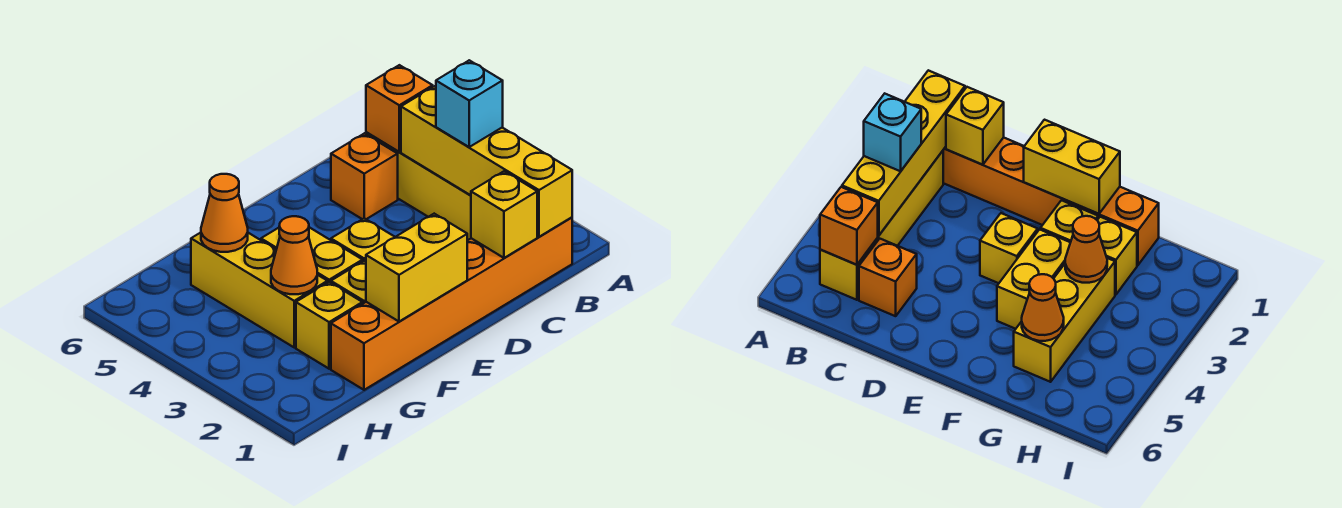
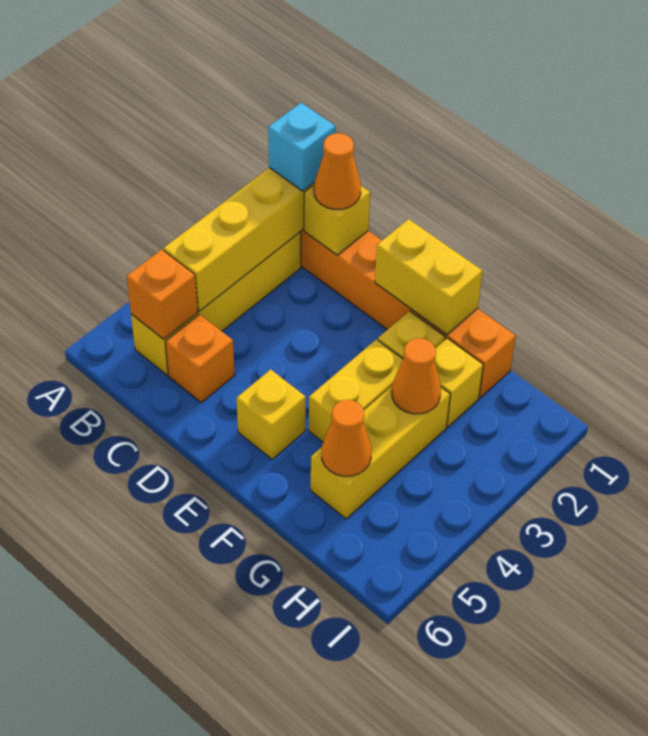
cyan 1x1 brick [436,60,503,147] -> cyan 1x1 brick moved to [268,103,335,191]
none -> orange 1x1 cone [314,133,361,209]
yellow 1x1 brick [331,218,394,261] -> yellow 1x1 brick moved to [237,369,306,459]

